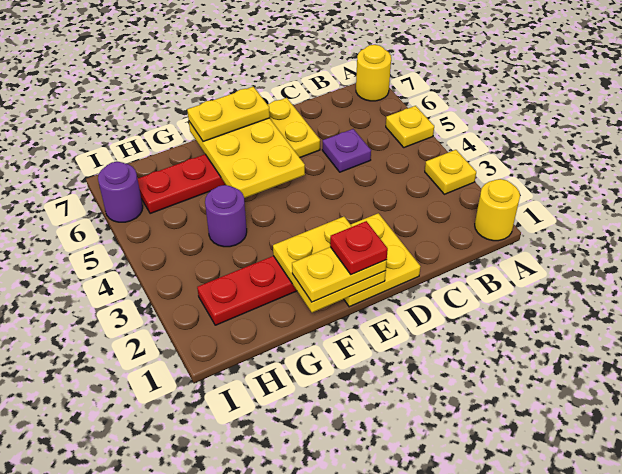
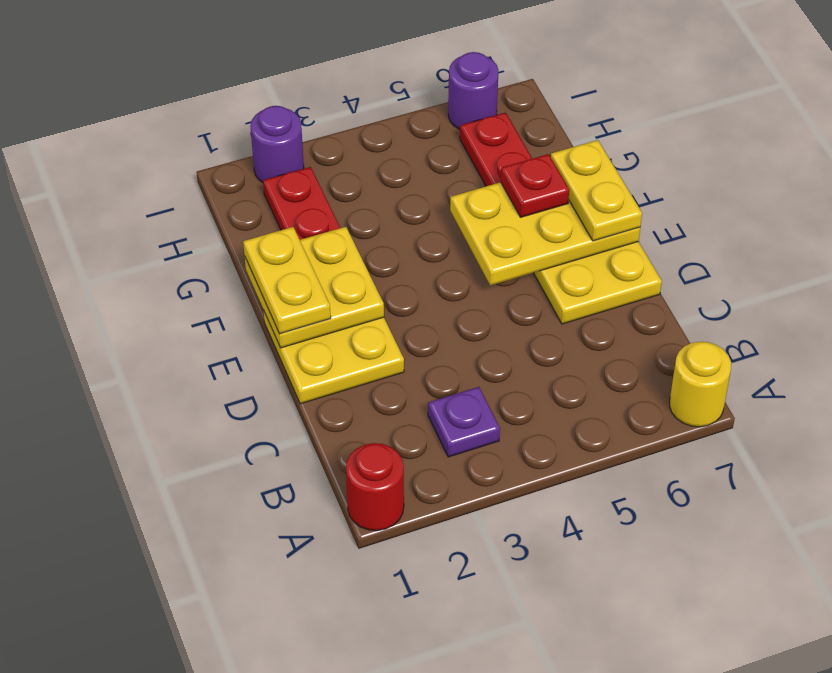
yellow 1x1 round brick [475,179,520,241] -> red 1x1 round brick [346,443,404,531]
yellow 1x1 plate [425,150,476,194] -> none
yellow 1x1 plate [386,106,434,148] -> none
purple 1x1 plate [322,129,371,172] -> purple 1x1 plate moved to [428,387,500,457]
red 1x1 plate [330,221,388,275] -> red 1x1 plate moved to [501,154,569,217]
purple 1x1 round brick [205,185,247,247] -> purple 1x1 round brick moved to [250,106,304,183]

